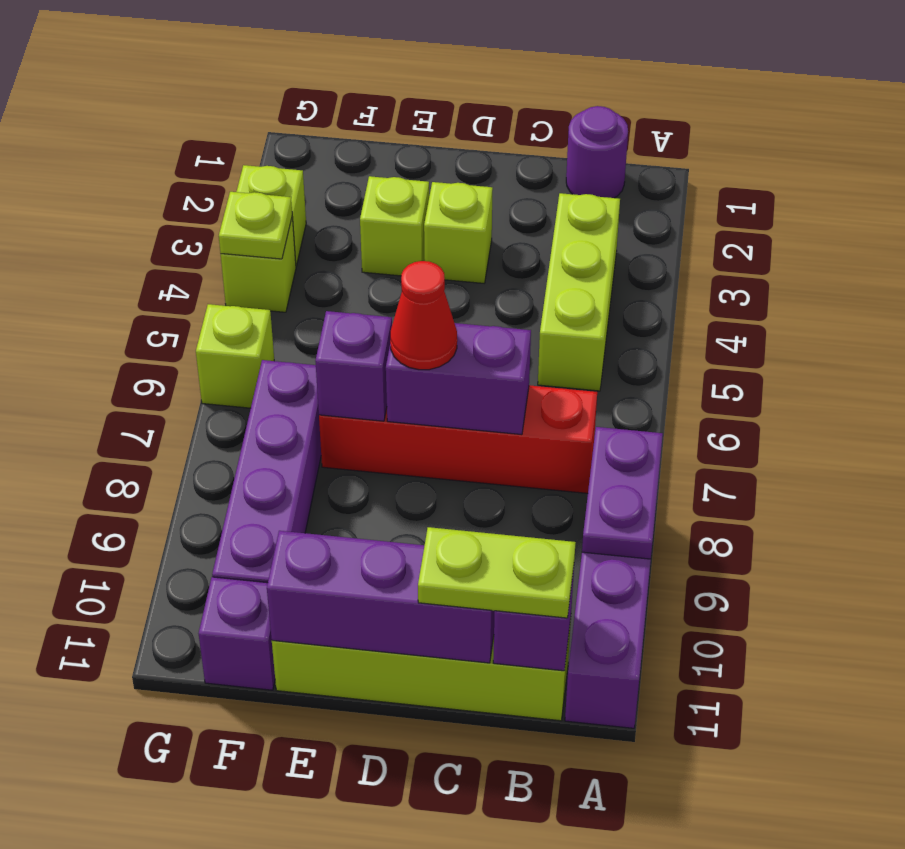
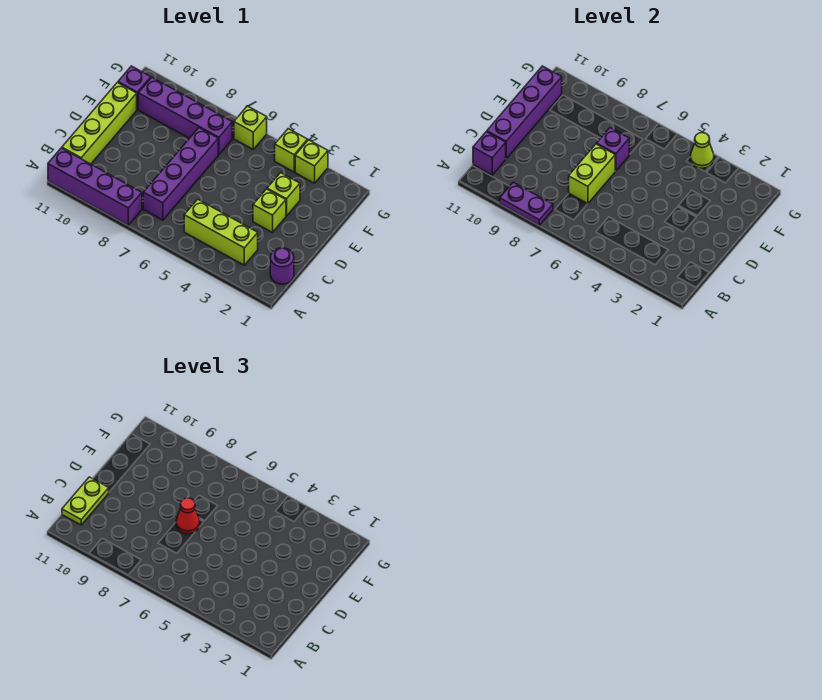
red 1x4 brick [319,385,597,493] -> purple 1x4 brick [143,128,218,220]
purple 1x2 brick [386,323,531,435] -> lime 1x2 brick [569,144,615,204]
purple 1x3 brick [267,531,495,663] -> purple 1x4 brick [487,66,562,158]
lime 1x1 plate [219,192,292,259] -> lime 1x1 cone [690,133,714,168]

